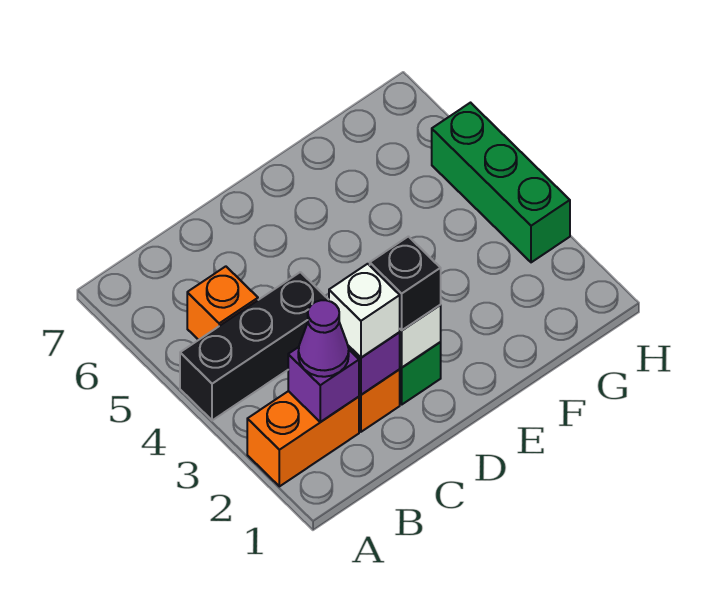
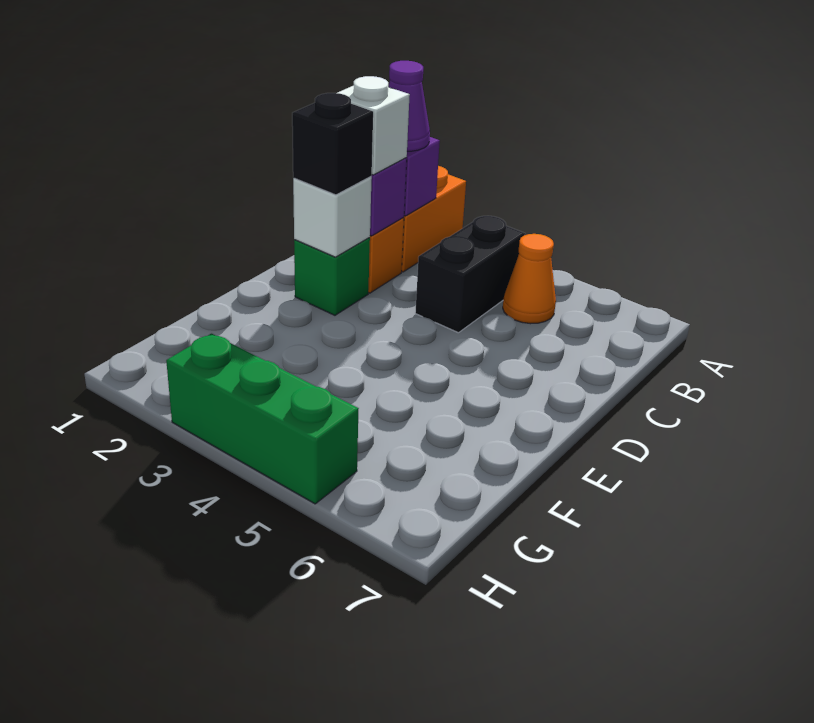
black 1x3 brick [180,272,329,420] -> black 1x2 brick [415,216,525,333]
orange 1x1 brick [187,266,258,340] -> orange 1x1 cone [503,234,556,324]

